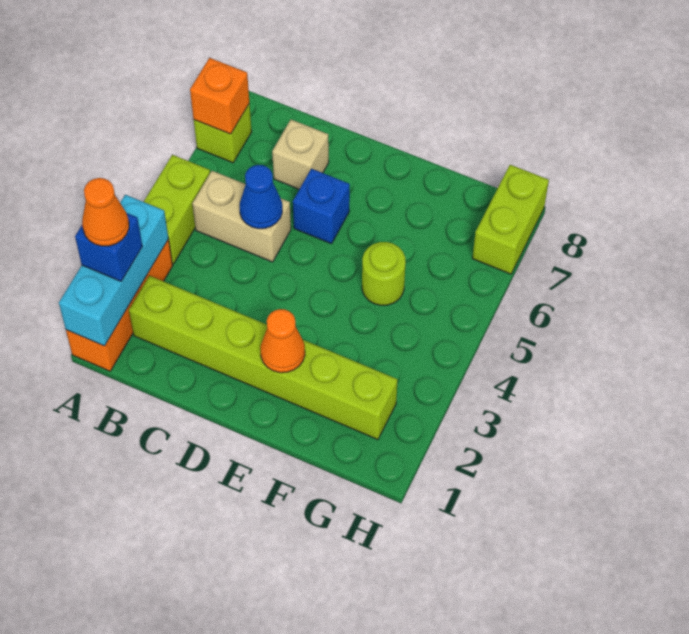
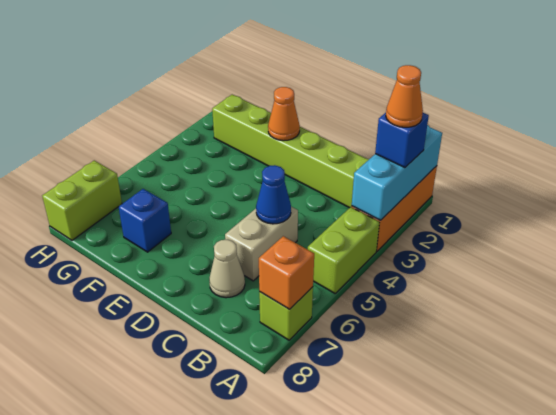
tan 1x2 brick [192,171,291,262] -> tan 1x2 brick turned to [225,207,298,281]
tan 1x1 brick [272,120,329,189] -> tan 1x1 cone [209,240,245,298]
blue 1x1 brick [293,169,350,244] -> blue 1x1 brick moved to [119,189,171,252]
lime 1x1 round brick [362,242,406,305] -> none

